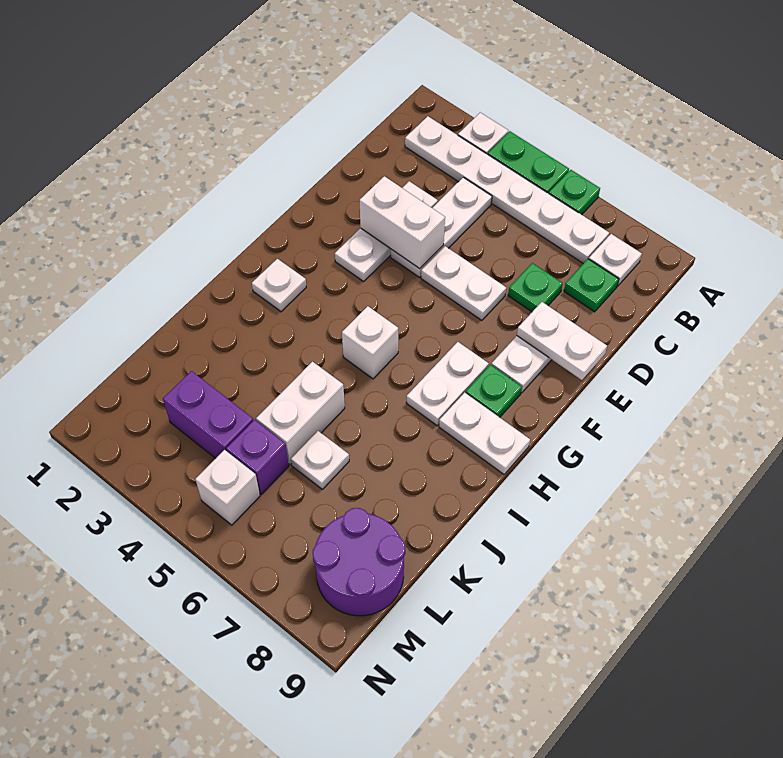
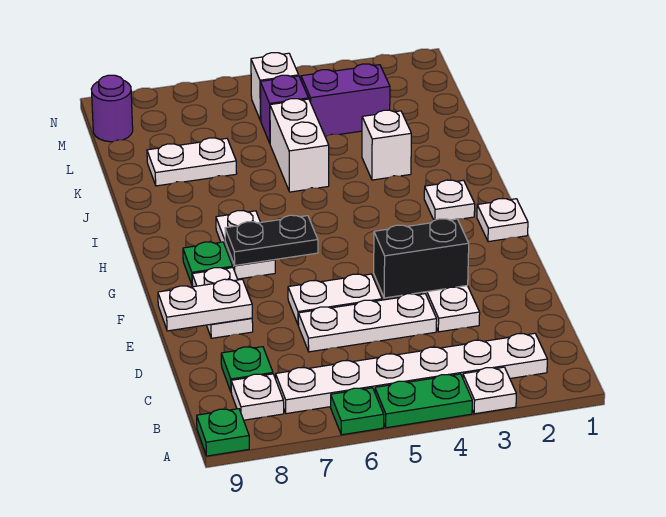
white 1x3 plate [391,177,492,277] -> white 1x3 plate turned to [298,294,437,352]
green 1x1 plate [508,263,563,312] -> green 1x1 plate moved to [197,409,249,456]
white 1x2 brick [360,176,445,269] -> black 1x2 brick [374,219,469,298]
none -> black 1x2 plate [225,215,318,265]
white 1x1 brick [342,306,398,379] -> white 1x1 brick moved to [362,110,411,180]
white 1x2 plate [439,393,530,474] -> white 1x2 plate moved to [147,138,237,186]
white 1x1 plate [291,431,349,489] -> white 1x1 plate moved to [477,199,528,242]
purple 2x2 round brick [313,508,405,616] -> purple 1x1 round brick [91,75,133,142]

